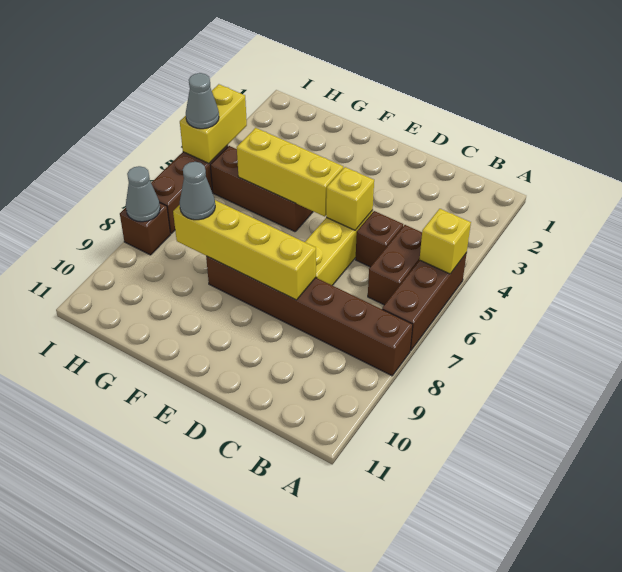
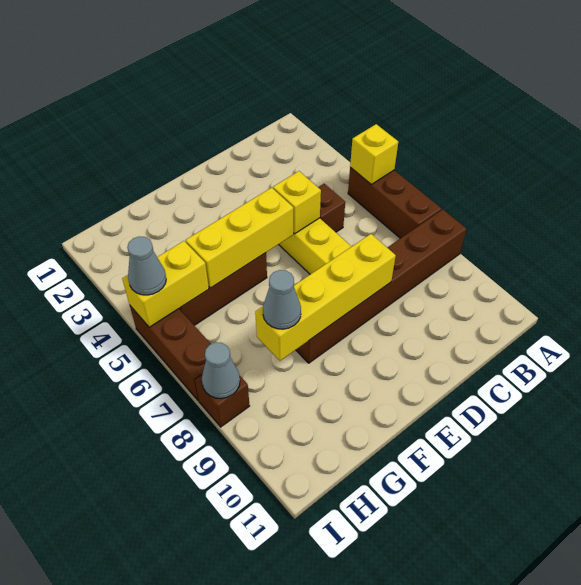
brown 1x2 brick [368,225,422,305] -> none
yellow 1x2 brick [180,84,247,163] -> yellow 1x2 brick turned to [122,241,209,327]

